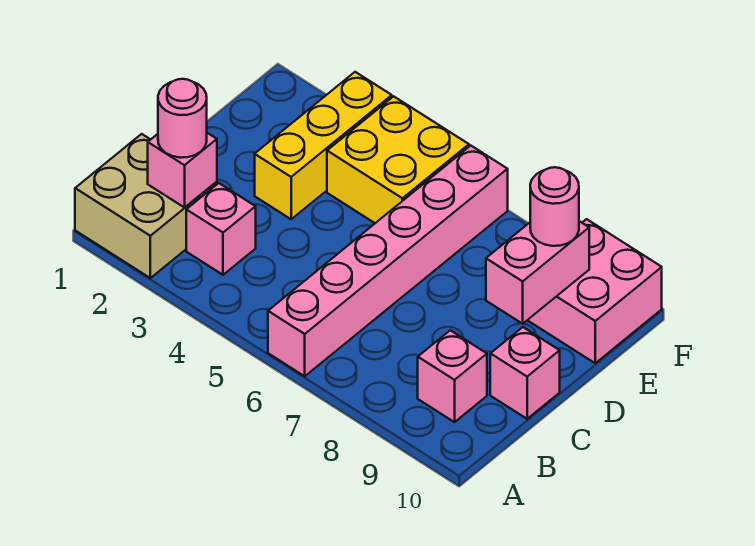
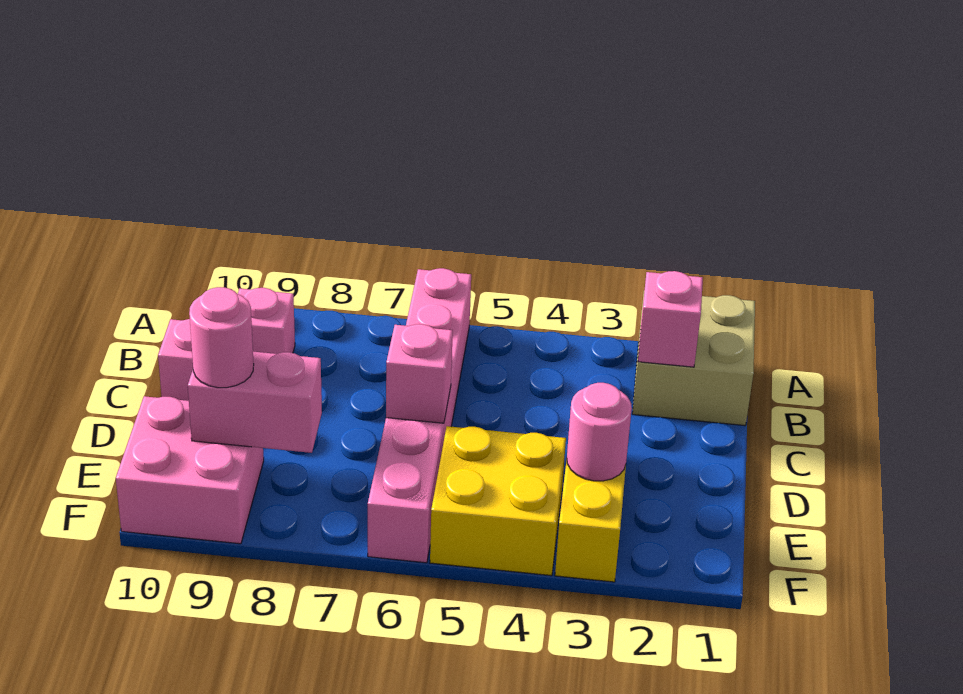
pink 1x1 round brick [158,79,207,158] -> pink 1x1 round brick moved to [567,383,632,481]
pink 1x1 brick [186,183,256,275] -> pink 1x1 brick moved to [386,324,453,423]
pink 1x2 brick [486,221,589,324] -> pink 1x2 brick turned to [188,352,322,453]

